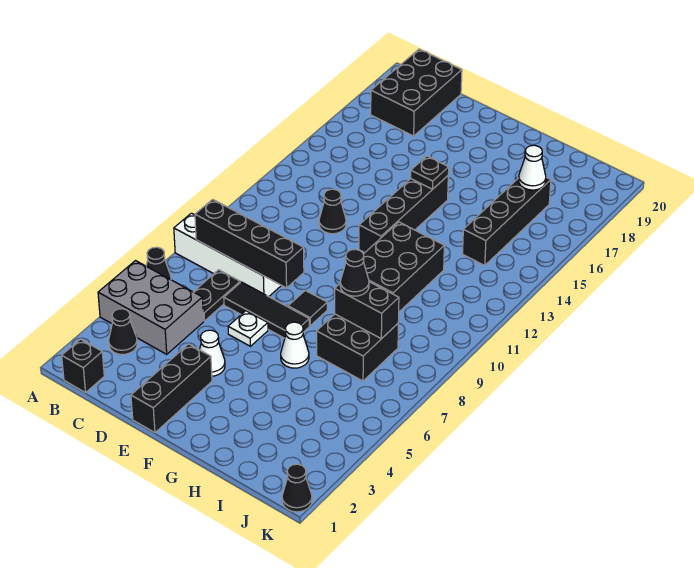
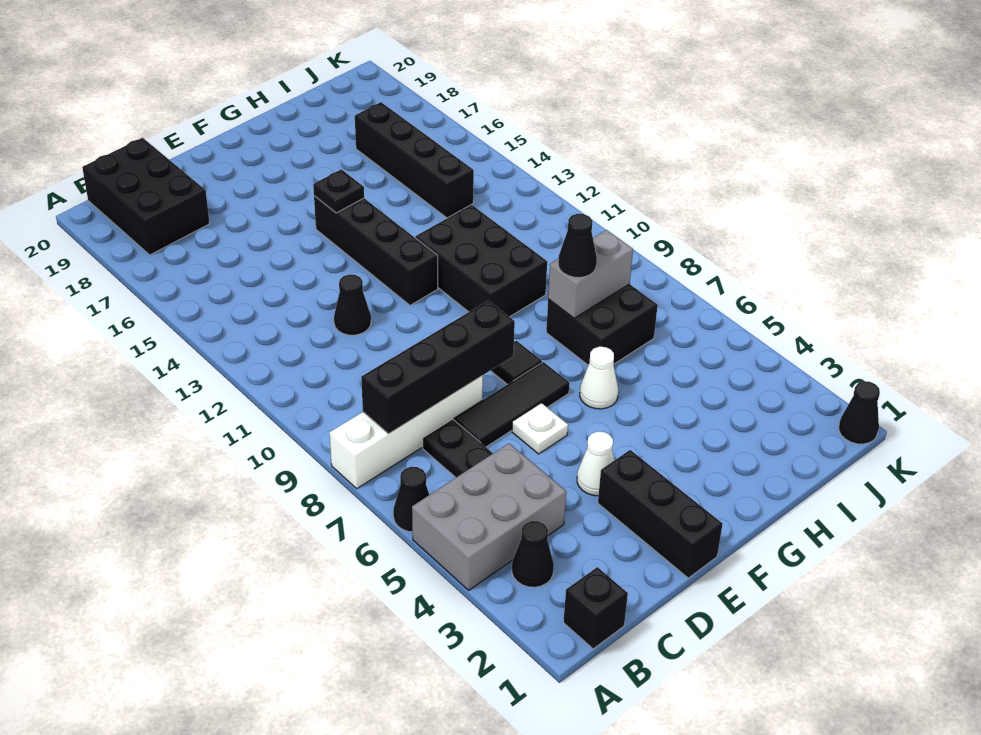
black 1x2 brick [335,282,399,339] -> grey 1x2 brick [548,230,633,318]
white 1x1 cone [519,145,546,190] -> none

